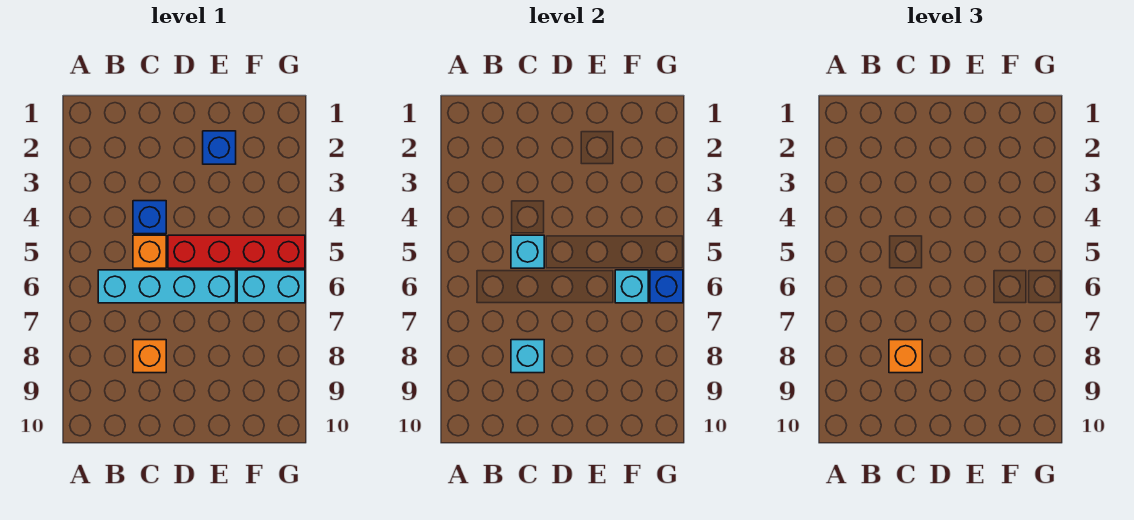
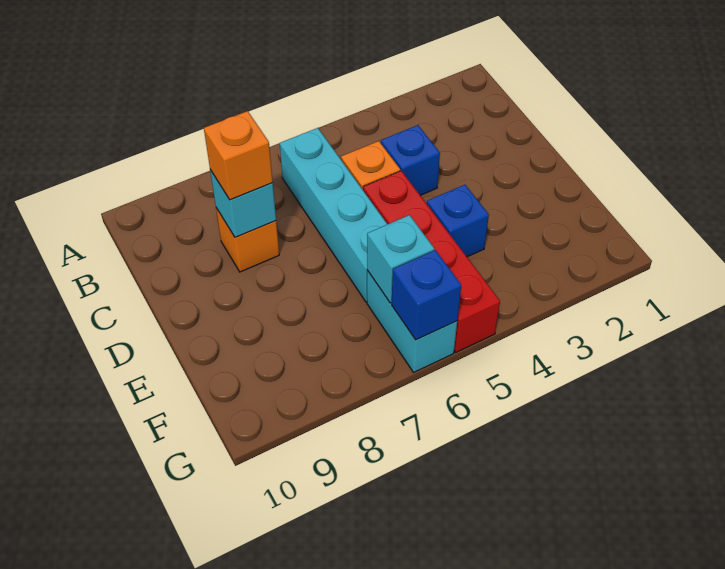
cyan 1x1 brick [511,235,544,268] -> none
blue 1x1 brick [203,131,236,164] -> blue 1x1 brick moved to [427,185,489,257]

